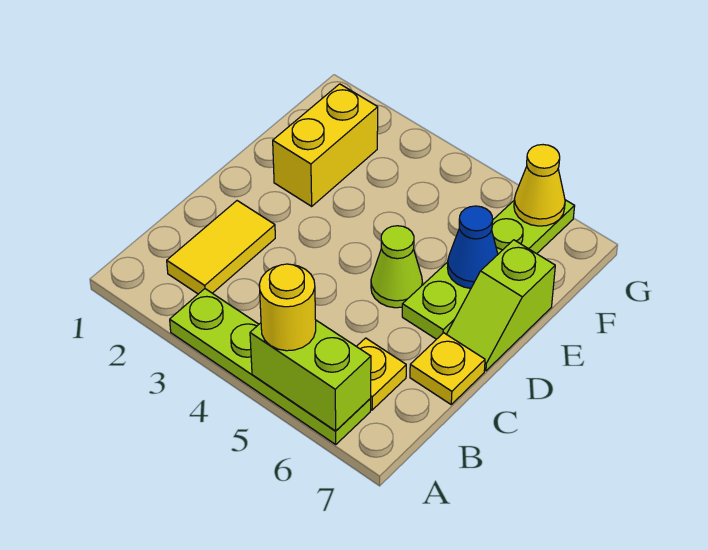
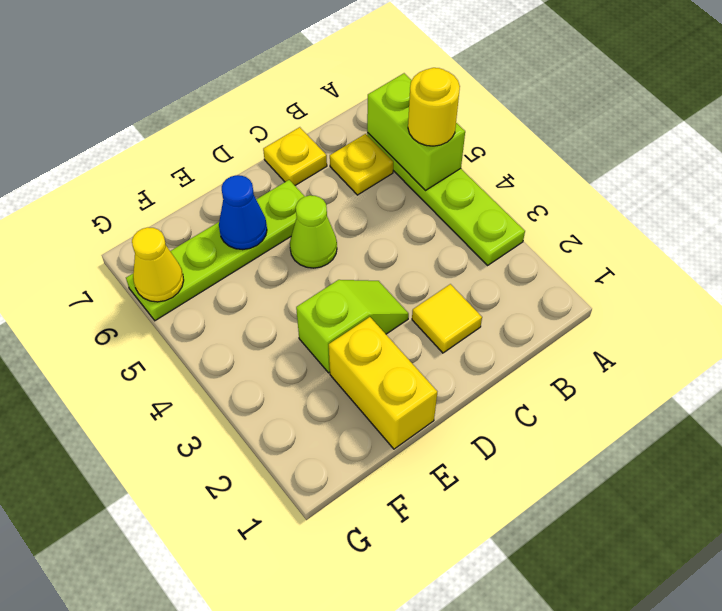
yellow 1x2 tile [167,201,275,294] -> yellow 1x1 tile [412,284,482,353]
lime 1x2 slope [447,240,555,371] -> lime 1x2 slope moved to [296,280,409,373]
yellow 1x2 brick [273,84,378,206] -> yellow 1x2 brick turned to [329,317,437,449]

